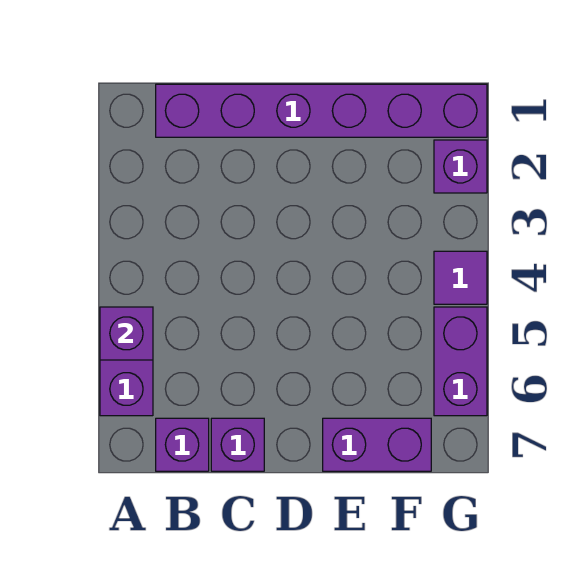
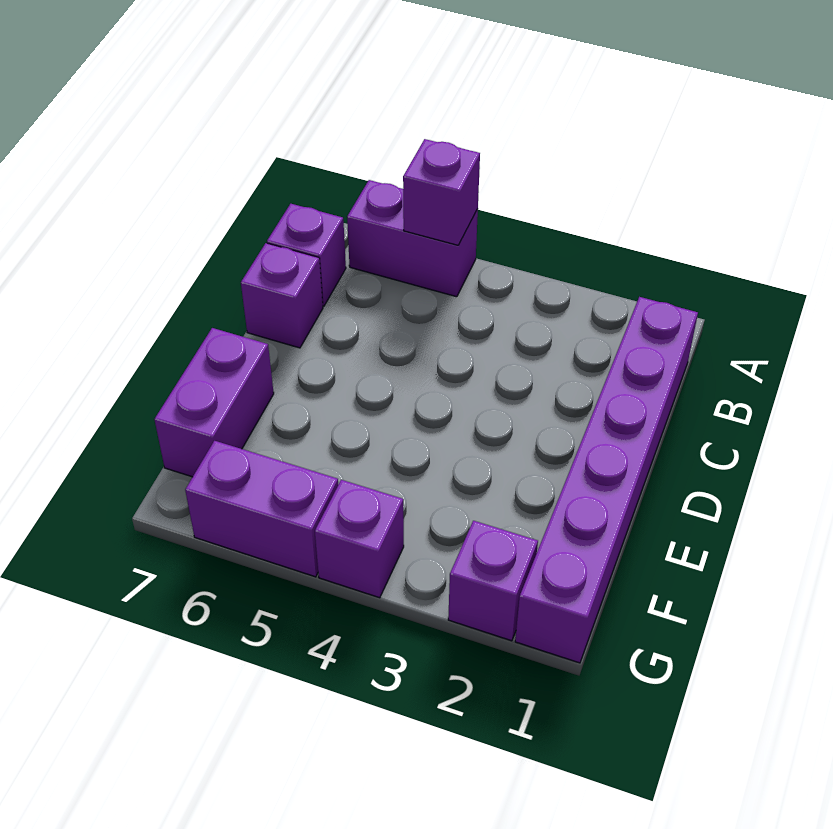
purple 1x1 tile [434,251,487,304] -> purple 1x1 brick [315,480,404,598]

